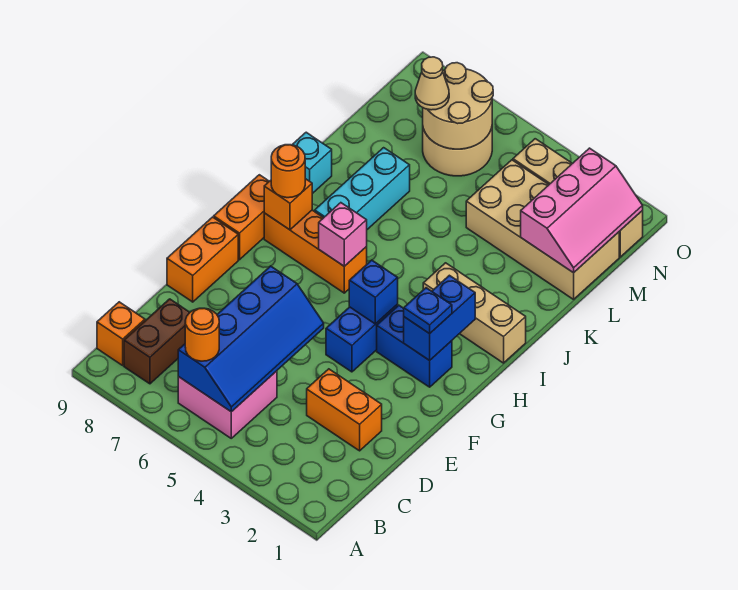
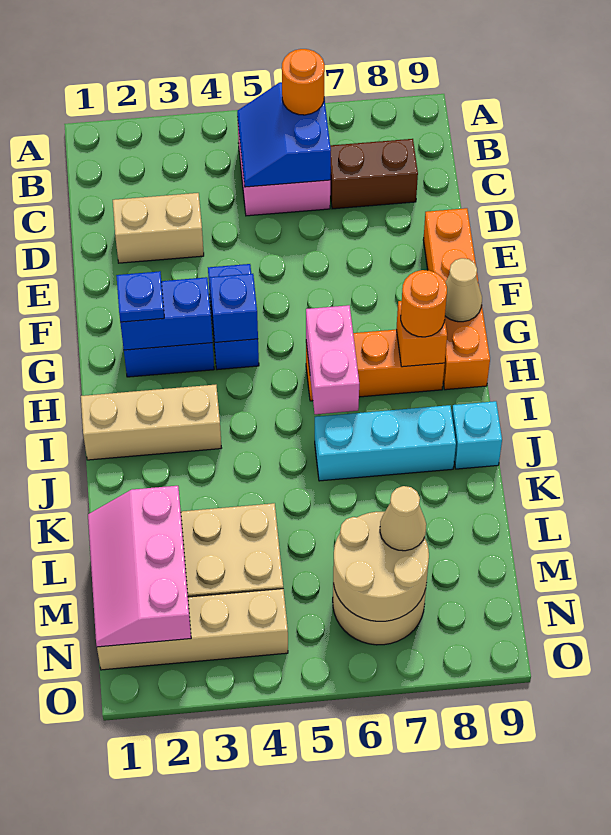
blue 2x4 slope [178,266,324,412] -> blue 2x2 slope [237,82,331,187]
brown 1x2 brick [124,299,190,384] -> brown 1x2 brick turned to [330,139,418,209]
orange 1x1 brick [97,302,145,365] -> none
orange 1x2 brick [307,369,382,451] -> tan 1x2 brick [113,193,204,263]
blue 1x2 brick [404,275,475,361] -> blue 1x2 brick turned to [120,277,213,350]
none -> tan 1x1 cone [445,258,482,322]
pink 1x1 brick [319,203,367,266] -> pink 1x2 brick [306,305,359,414]
cyan 1x3 brick [315,148,410,229] -> cyan 1x3 brick turned to [315,405,456,481]

